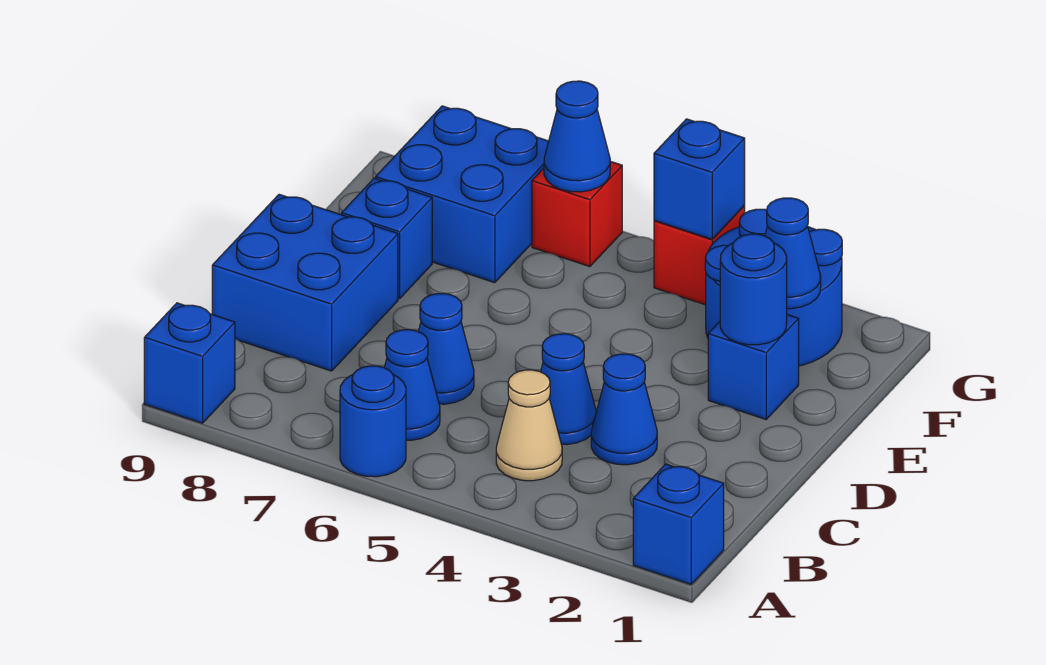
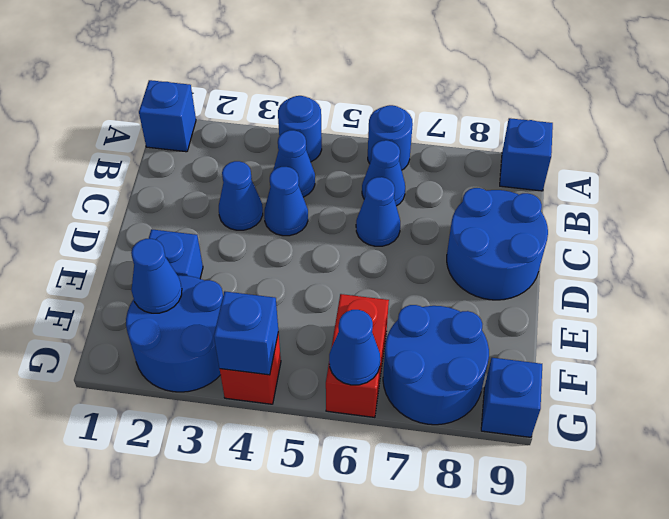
tan 1x1 cone [496,370,562,481] -> blue 1x1 cone [273,130,315,197]
blue 2x2 brick [212,194,398,371] -> blue 2x2 round brick [447,188,548,300]
blue 1x1 round brick [720,234,787,345] -> blue 1x1 round brick moved to [278,96,322,162]
blue 1x1 brick [342,178,432,299] -> blue 1x1 brick moved to [481,358,542,437]
blue 2x2 brick [376,106,549,283] -> blue 2x2 round brick [383,305,489,425]
red 1x1 brick [532,161,622,267] -> red 1x2 brick [326,294,389,417]

